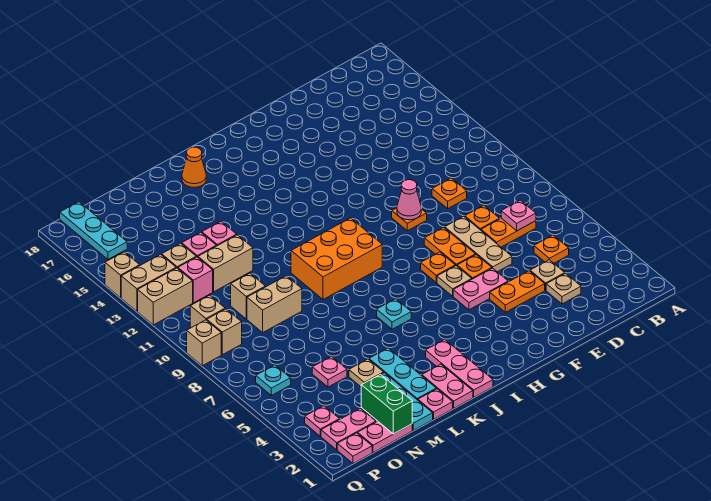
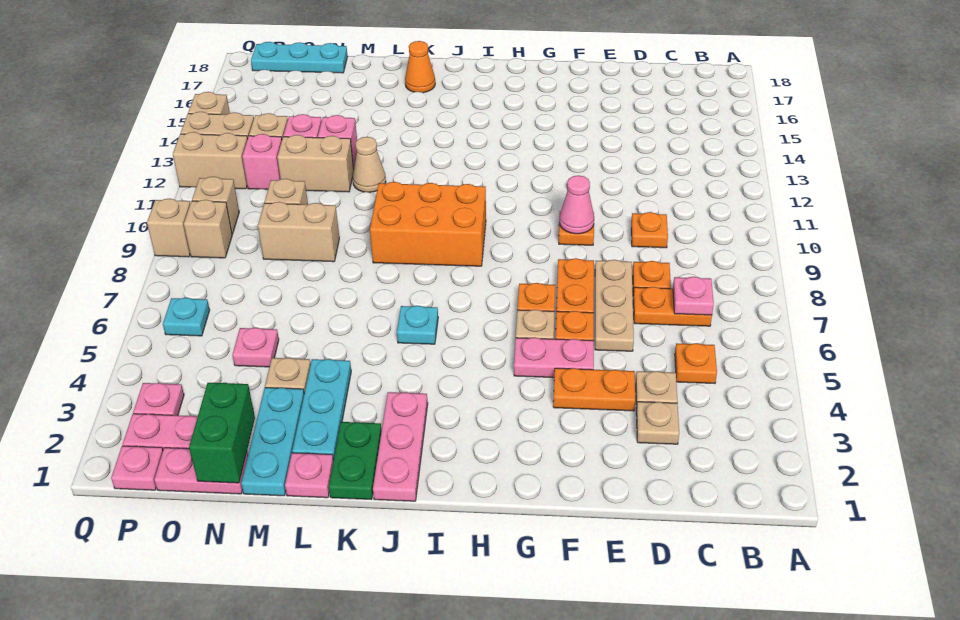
pink 1x2 plate [422,364,473,408] -> green 1x2 plate [329,422,382,500]
none -> tan 1x1 cone [353,137,386,192]
cyan 1x3 plate [60,202,127,259] -> cyan 1x3 plate turned to [251,42,348,73]

